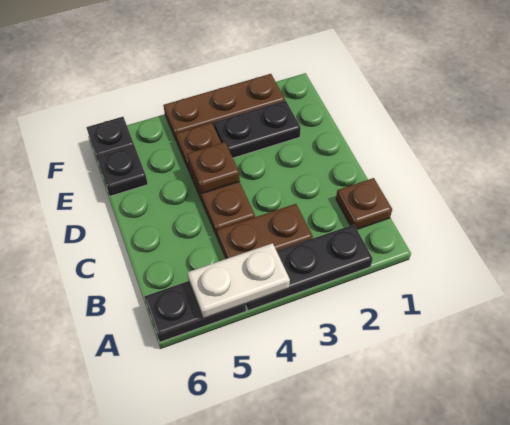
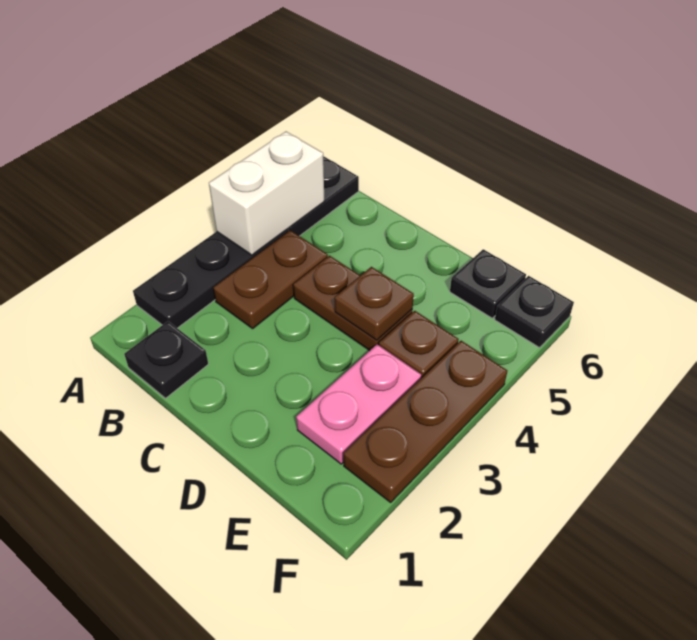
white 1x2 plate [187,243,290,318] -> white 1x2 brick [209,132,324,255]
brown 1x1 plate [336,178,392,229] -> black 1x1 plate [124,321,208,398]
black 1x2 plate [214,101,301,158] -> pink 1x2 plate [296,344,421,464]

